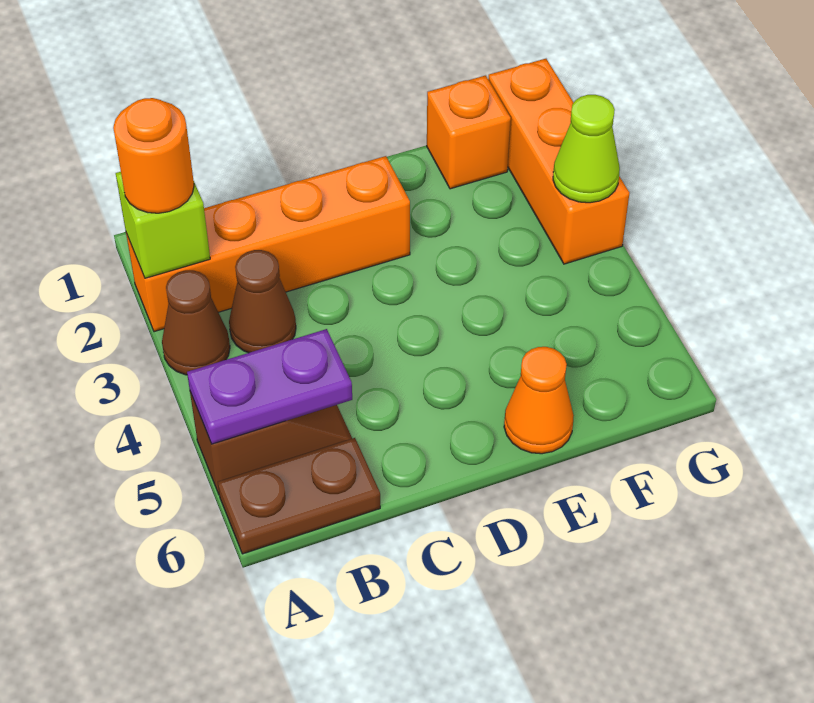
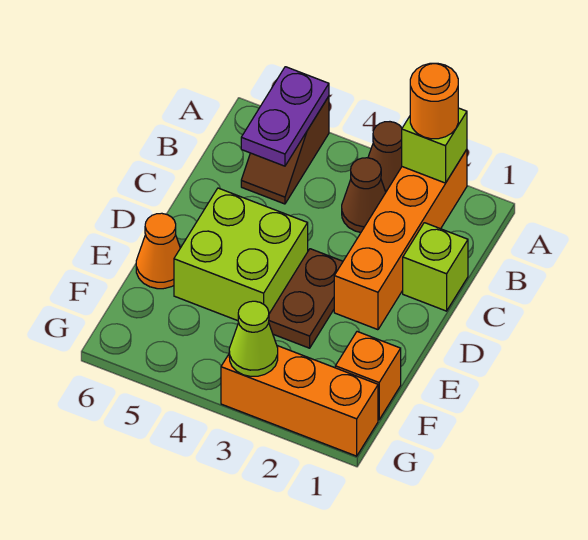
brown 1x2 plate [218,438,380,554] -> brown 1x2 plate moved to [269,249,343,348]
none -> lime 1x1 brick [403,223,468,311]
none -> lime 2x2 brick [174,188,308,321]

